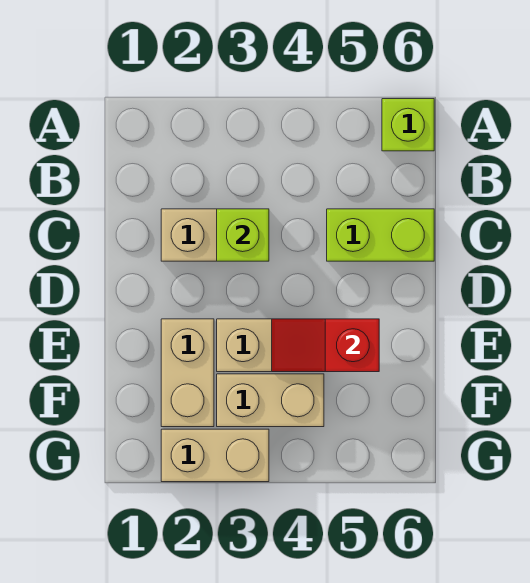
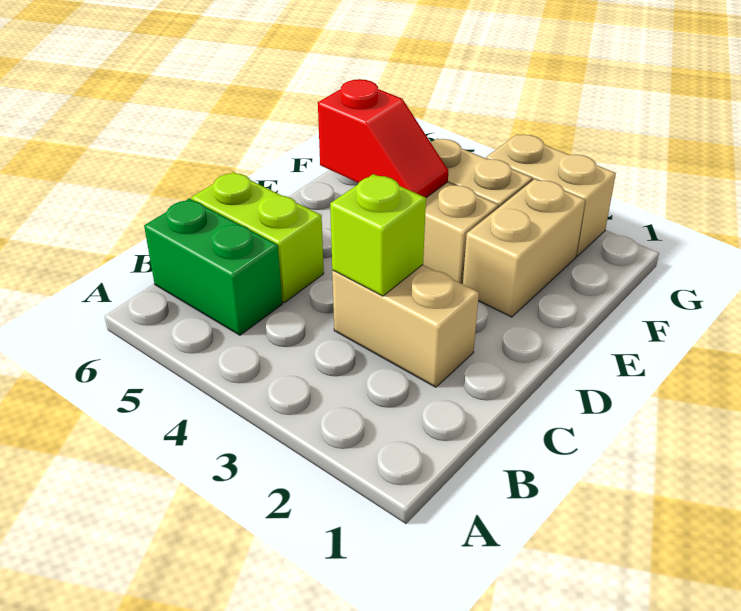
lime 1x1 brick [382,99,434,151] -> none
none -> green 1x2 brick [144,198,282,335]

